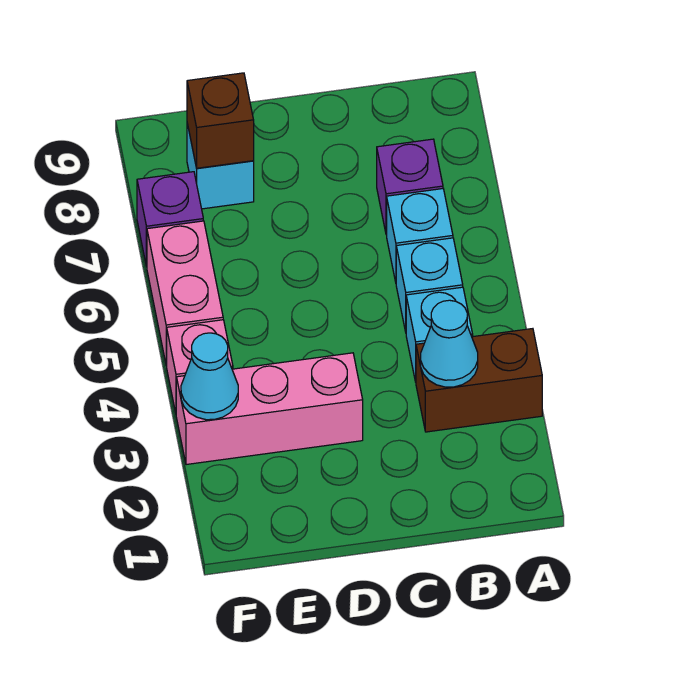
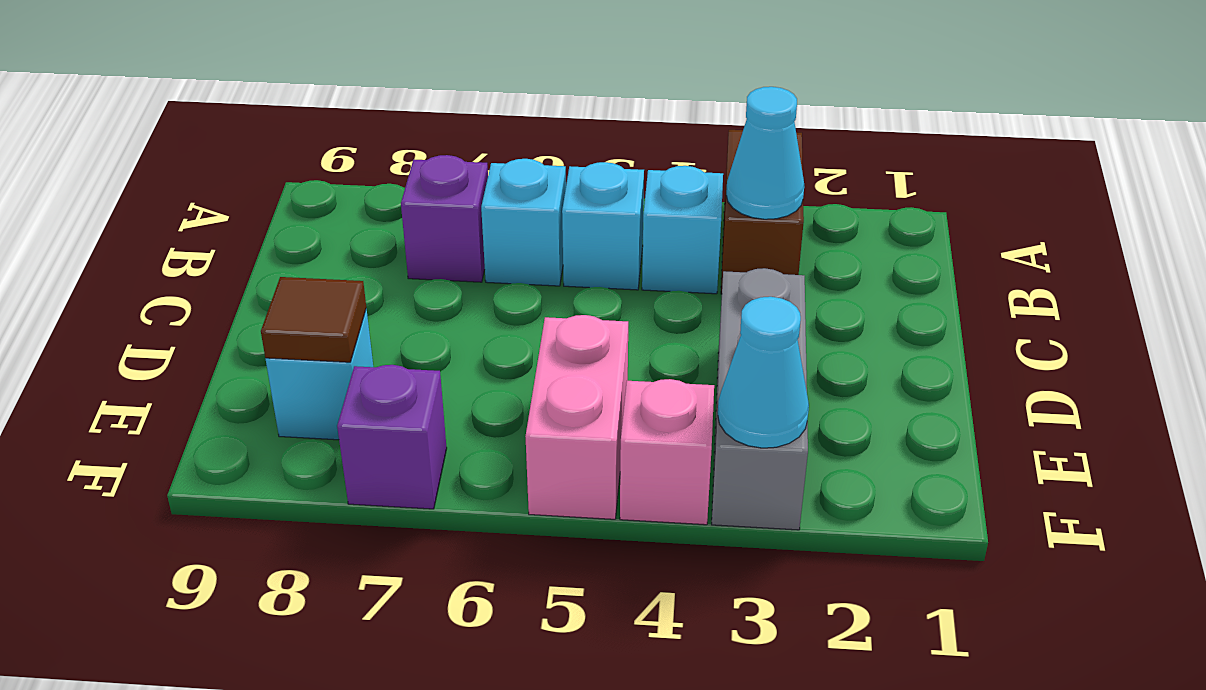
pink 1x3 brick [176,353,363,465] -> grey 1x3 brick [712,268,808,530]
brown 1x1 brick [187,73,254,168] -> brown 1x1 tile [261,277,366,362]
pink 1x2 brick [147,221,223,365] -> pink 1x2 brick turned to [525,315,628,519]

